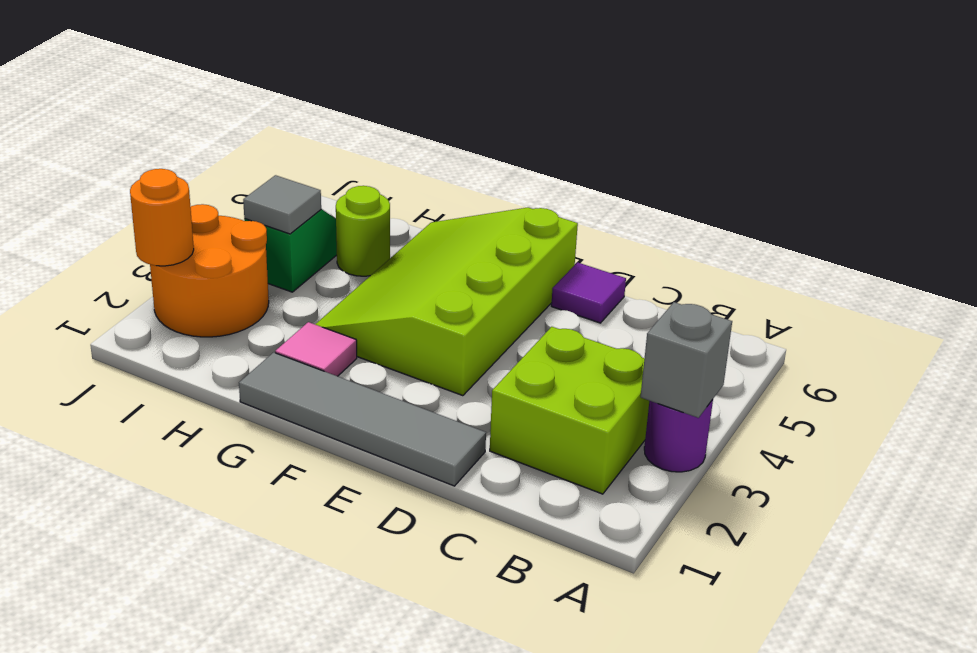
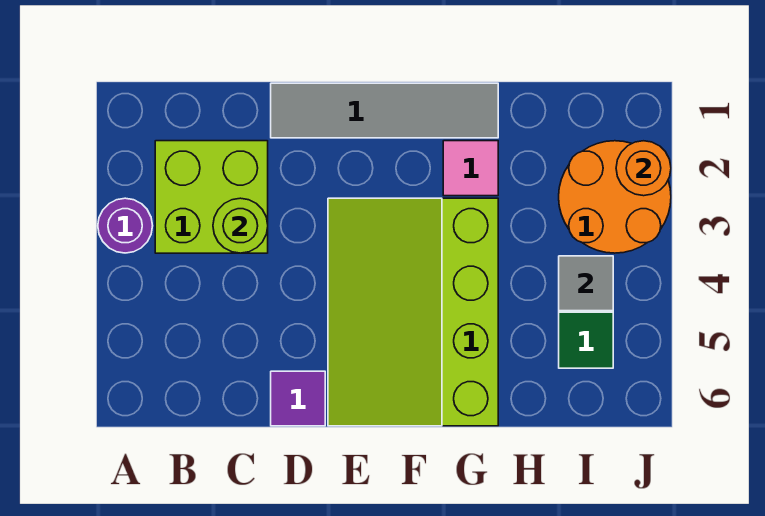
grey 1x1 brick [641,302,732,418] -> none
lime 3x4 slope [315,207,578,396] -> lime 3x4 slope turned to [328,198,498,426]
lime 1x1 round brick [336,186,390,276] -> lime 1x1 round brick moved to [213,198,268,253]

